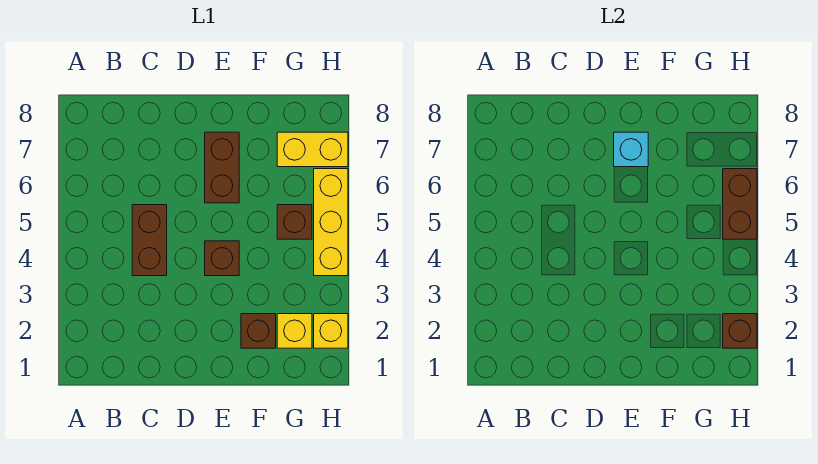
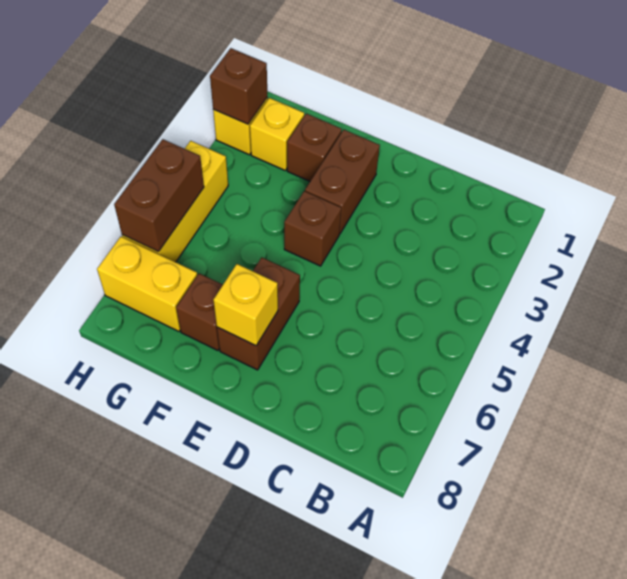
brown 1x2 brick [132,205,167,276] -> brown 1x2 brick moved to [305,130,380,234]
cyan 1x1 brick [614,132,648,167] -> yellow 1x1 brick [213,264,278,346]
brown 1x1 brick [277,205,312,239] -> brown 1x1 brick moved to [176,274,223,351]

